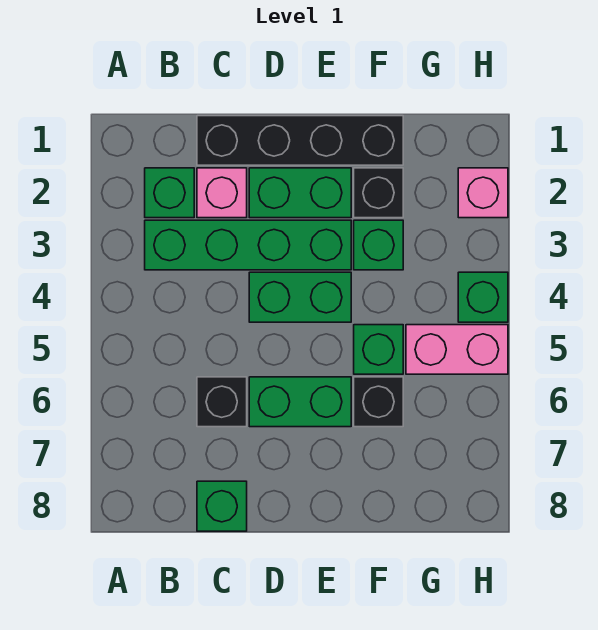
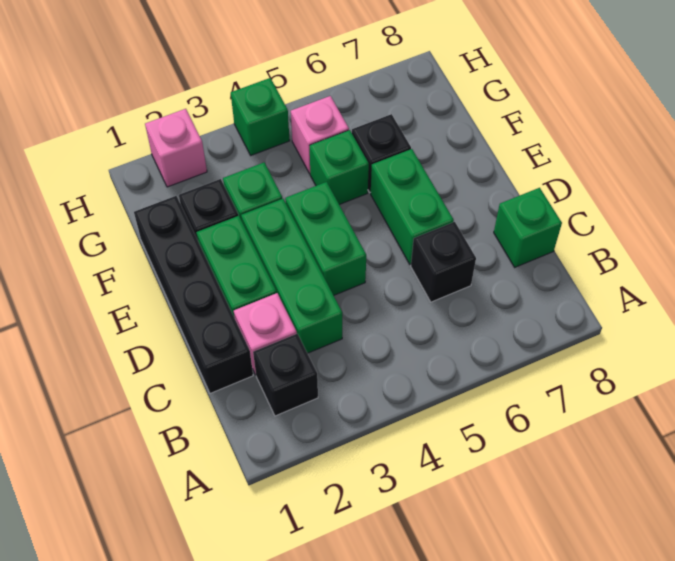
green 1x1 brick [145,168,194,218] -> black 1x1 brick [253,334,318,416]
green 1x4 brick [145,220,351,270] -> green 1x3 brick [241,199,342,353]
pink 1x2 brick [406,325,508,374] -> pink 1x1 brick [291,96,349,174]

